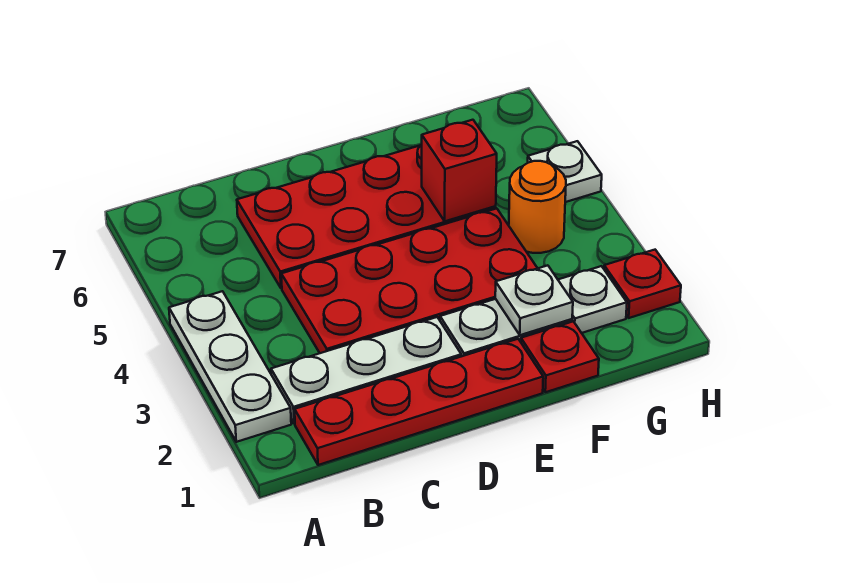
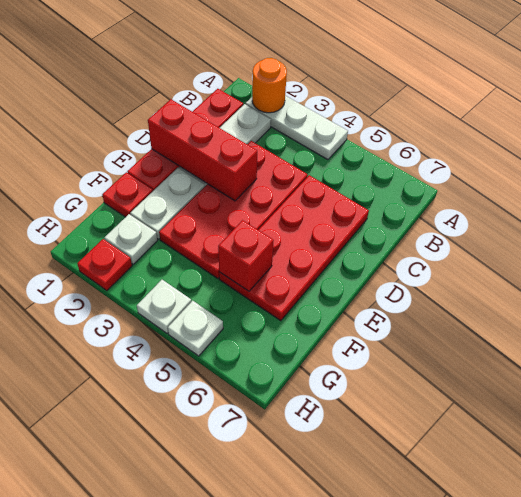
none -> red 1x3 brick [148,99,257,201]
white 1x1 plate [495,265,573,335] -> white 1x1 plate moved to [137,280,191,334]
orange 1x1 round brick [509,161,566,253] -> orange 1x1 round brick moved to [252,58,287,113]

